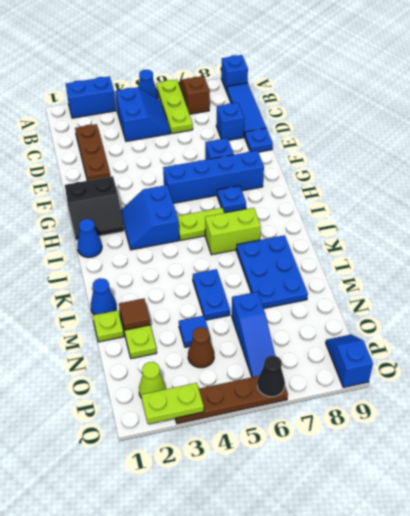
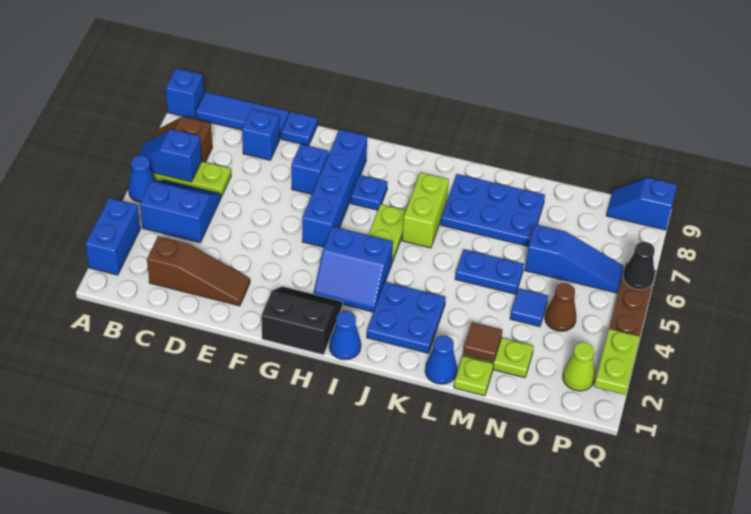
none -> blue 1x2 slope [139,129,202,182]
brown 1x3 plate [75,124,110,181] -> brown 1x3 slope [147,236,250,306]
black 2x2 slope [65,176,124,240] -> black 2x2 slope turned to [261,286,343,355]
none -> blue 2x2 plate [367,282,446,353]

